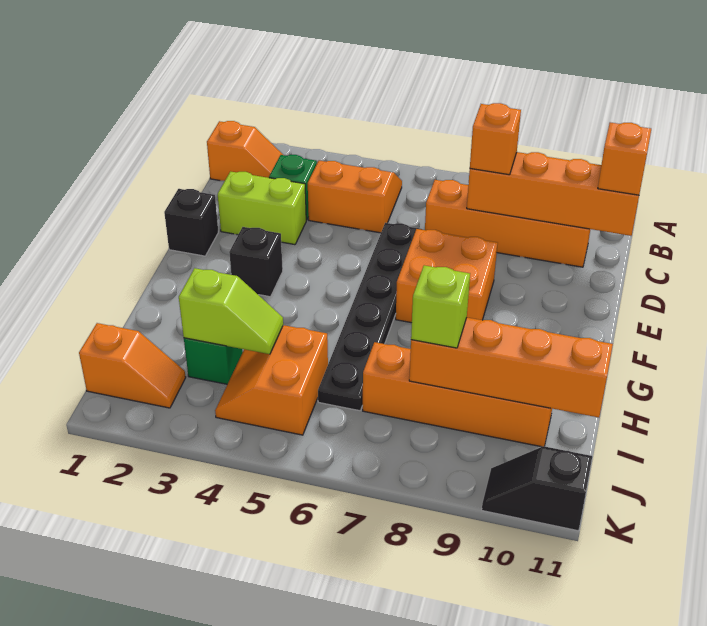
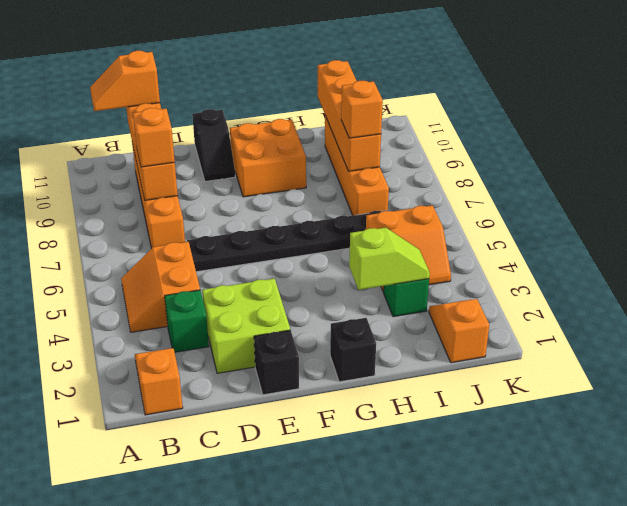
lime 1x2 brick [218,172,306,245] -> lime 2x2 brick [202,278,290,373]
orange 2x2 brick [396,229,498,323] -> orange 2x2 brick moved to [230,119,306,197]
black 1x1 brick [229,227,283,297] -> black 1x1 brick moved to [330,318,376,382]
lime 1x2 slope [179,268,283,354] -> lime 1x2 slope turned to [349,227,430,290]
lime 1x1 brick [411,265,470,348] -> orange 1x1 brick [341,81,383,138]
black 1x2 slope [482,446,592,531] -> black 1x2 slope moved to [192,109,235,182]

